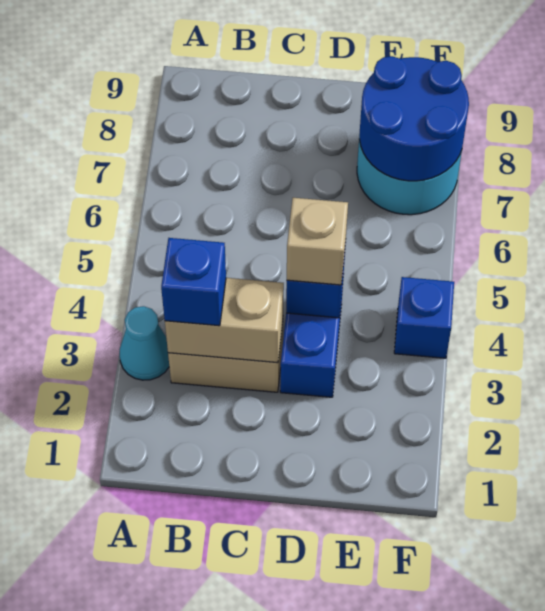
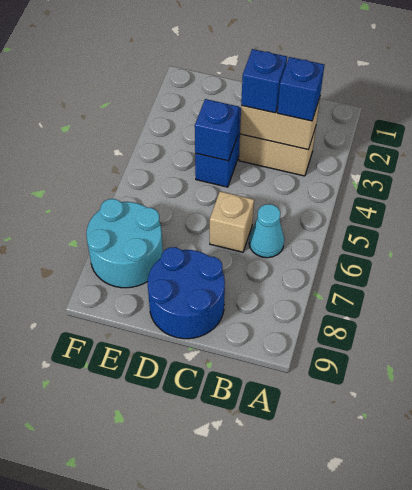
cyan 1x1 cone [120,306,169,380] -> cyan 1x1 cone moved to [249,204,284,258]
tan 1x1 brick [287,198,348,285] -> tan 1x1 brick moved to [210,191,254,252]
blue 2x2 round brick [360,56,469,181] -> blue 2x2 round brick moved to [147,247,225,339]
blue 1x1 brick [394,277,454,358] -> blue 1x1 brick moved to [241,49,287,113]

